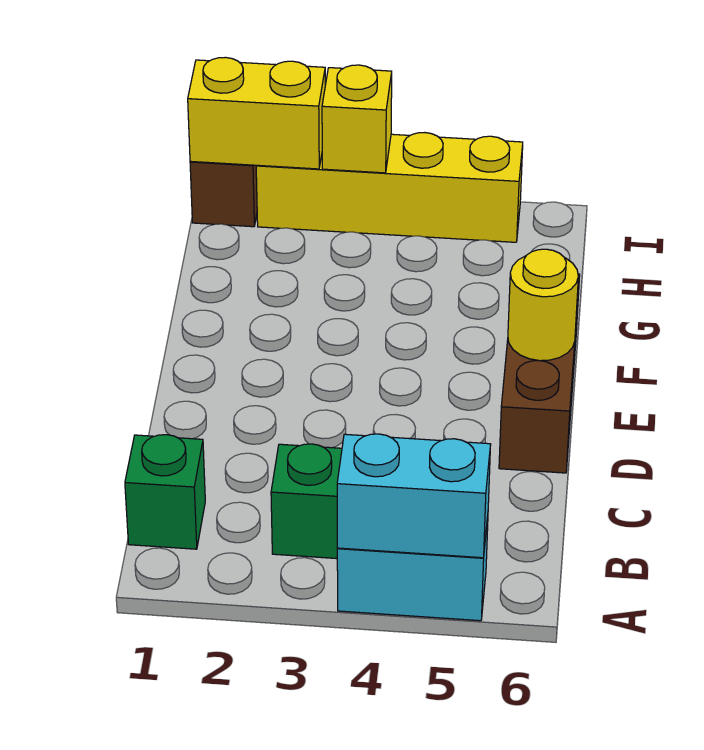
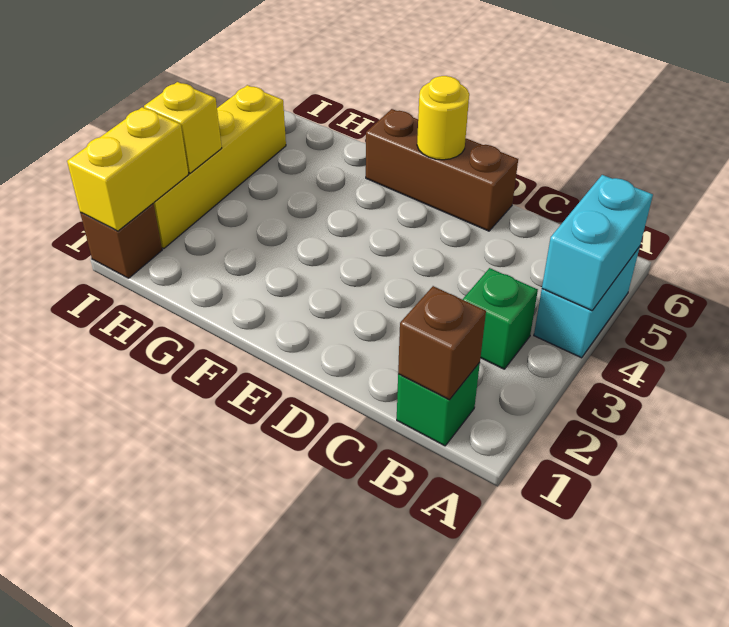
none -> brown 1x1 brick [398,286,486,400]

